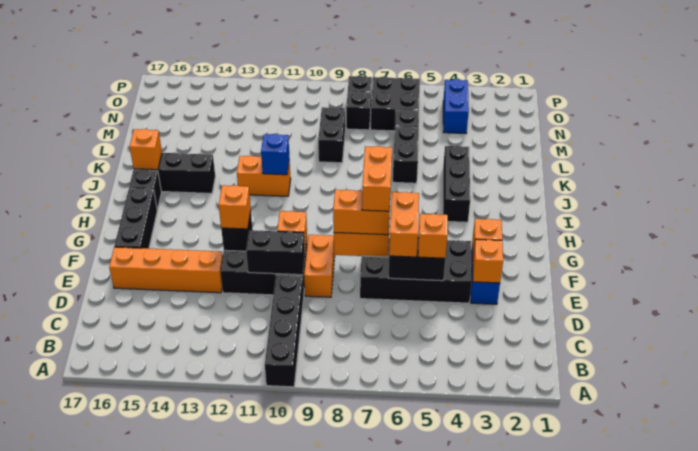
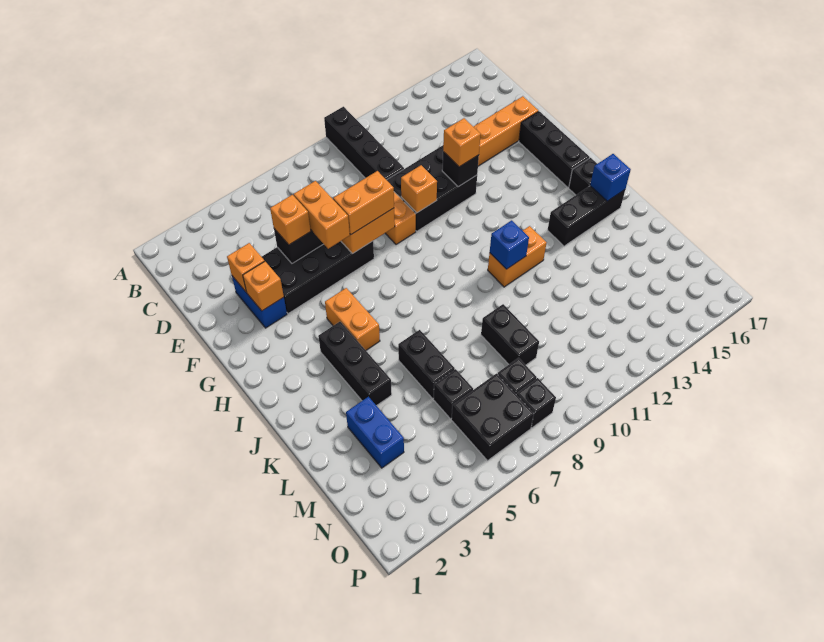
black 1x2 brick [246,230,305,275] -> none
orange 1x2 brick [362,146,392,211] -> orange 1x2 brick moved to [325,288,380,350]
orange 1x1 brick [130,129,162,170] -> blue 1x1 brick [590,154,631,201]
blue 1x2 brick [443,79,469,133] -> blue 1x2 brick moved to [346,397,404,468]

